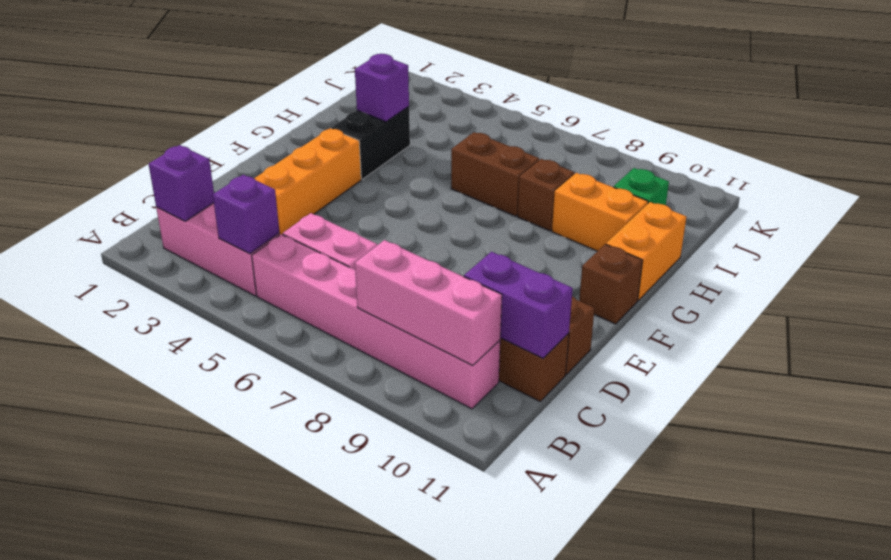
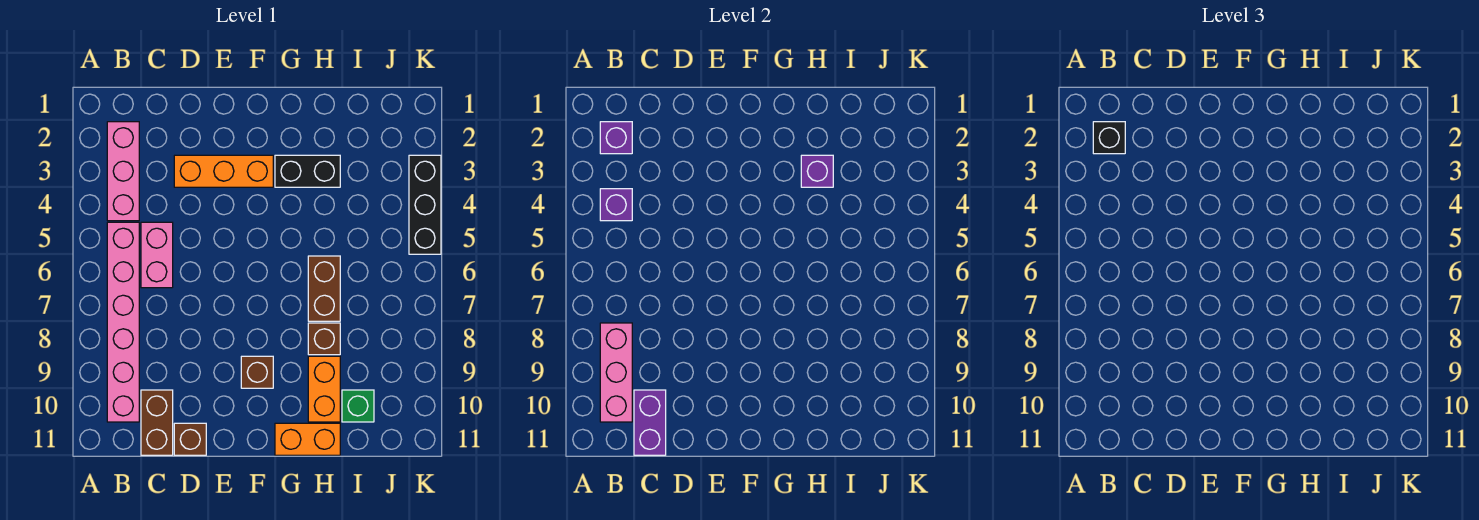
none -> black 1x1 brick [1093,122,1125,154]
brown 1x1 brick [579,244,643,324] -> brown 1x1 brick moved to [241,356,273,388]
none -> black 1x3 brick [409,155,441,254]

